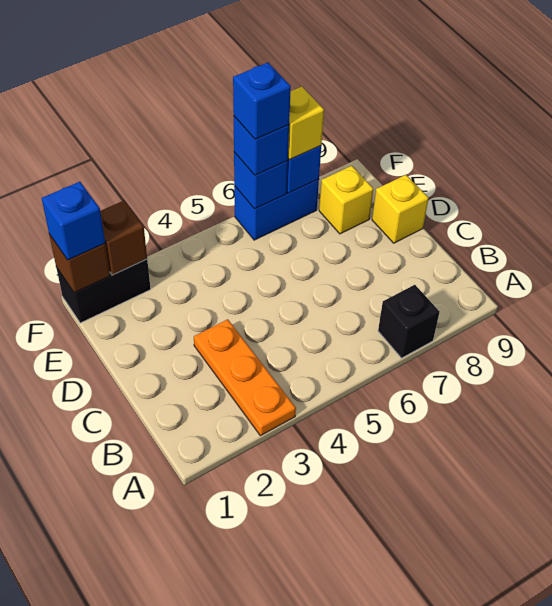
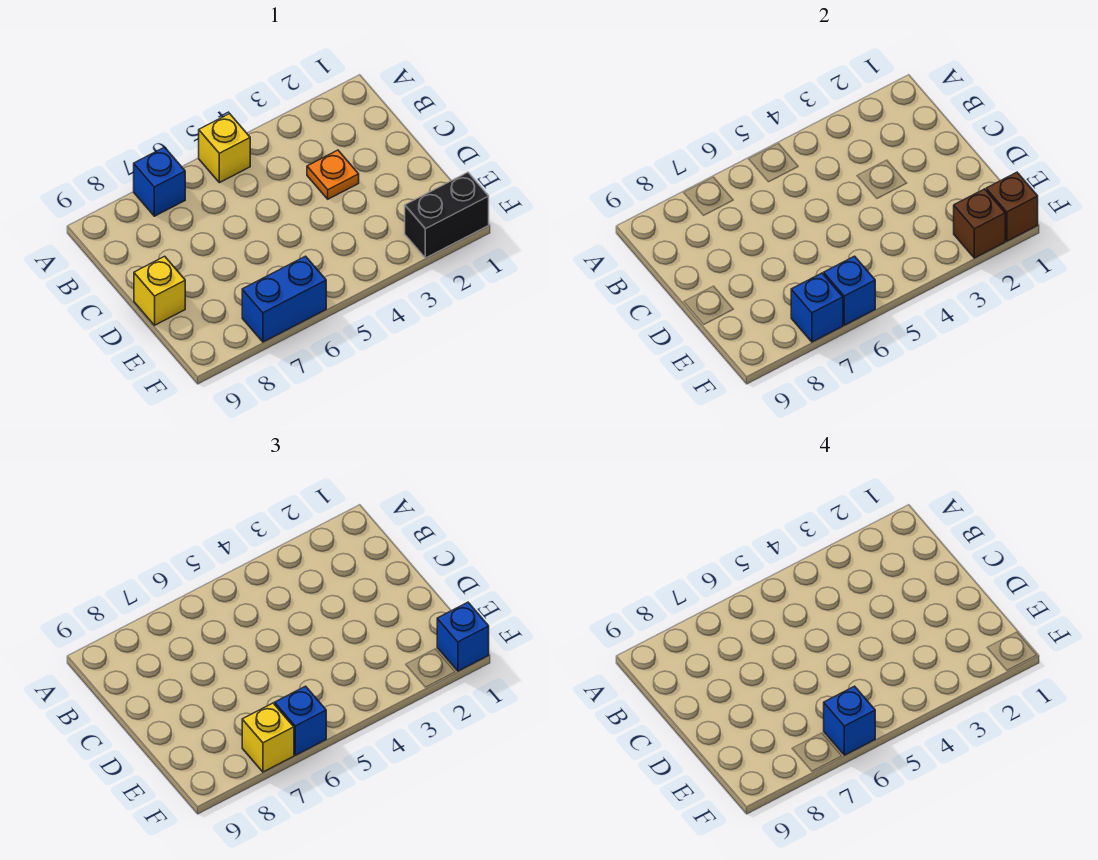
orange 1x3 plate [194,319,296,436] -> orange 1x1 plate [307,150,359,199]
black 1x1 brick [378,285,440,358] -> blue 1x1 brick [134,147,185,216]
yellow 1x1 brick [319,166,373,234] -> yellow 1x1 brick moved to [199,114,250,183]

